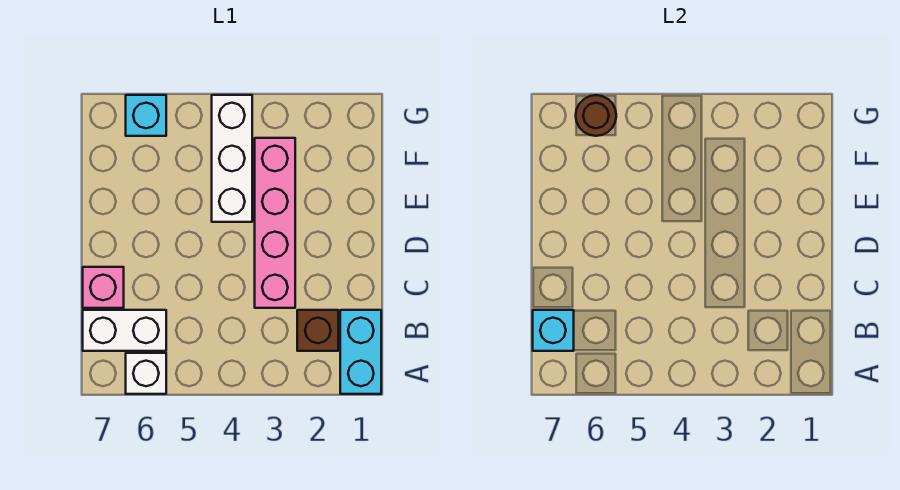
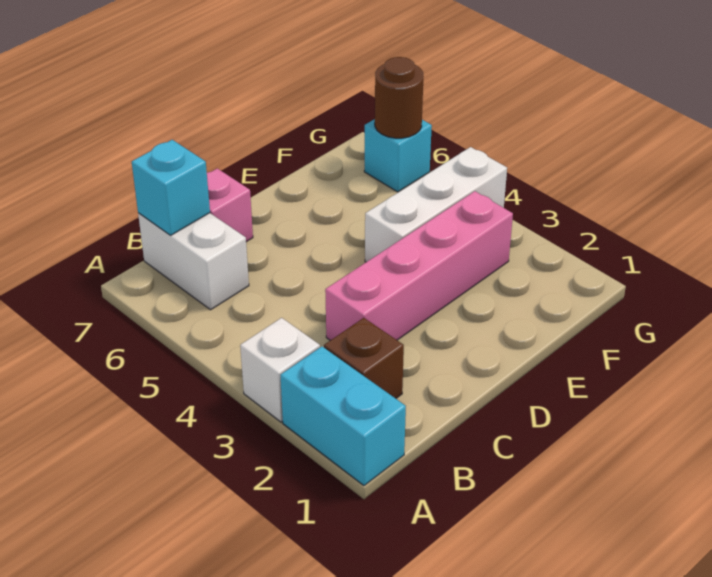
cyan 1x2 brick [340,310,381,394] -> cyan 1x2 brick turned to [281,347,406,486]
white 1x1 brick [126,353,166,394] -> white 1x1 brick moved to [240,318,320,422]

